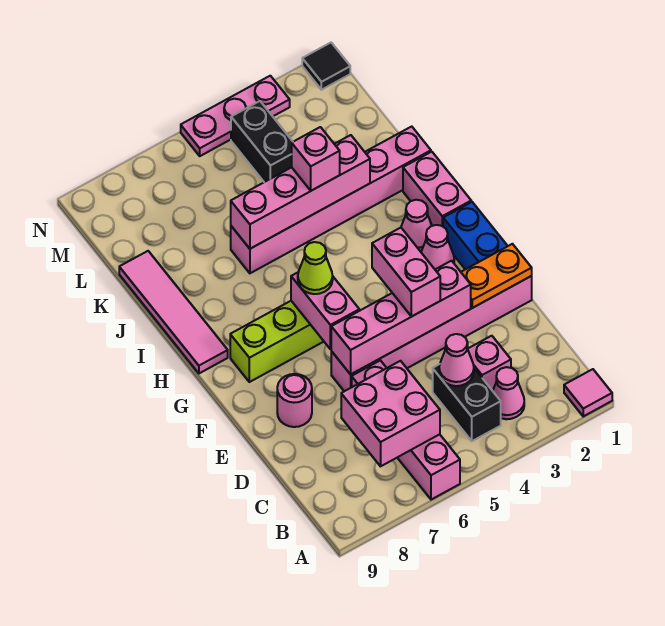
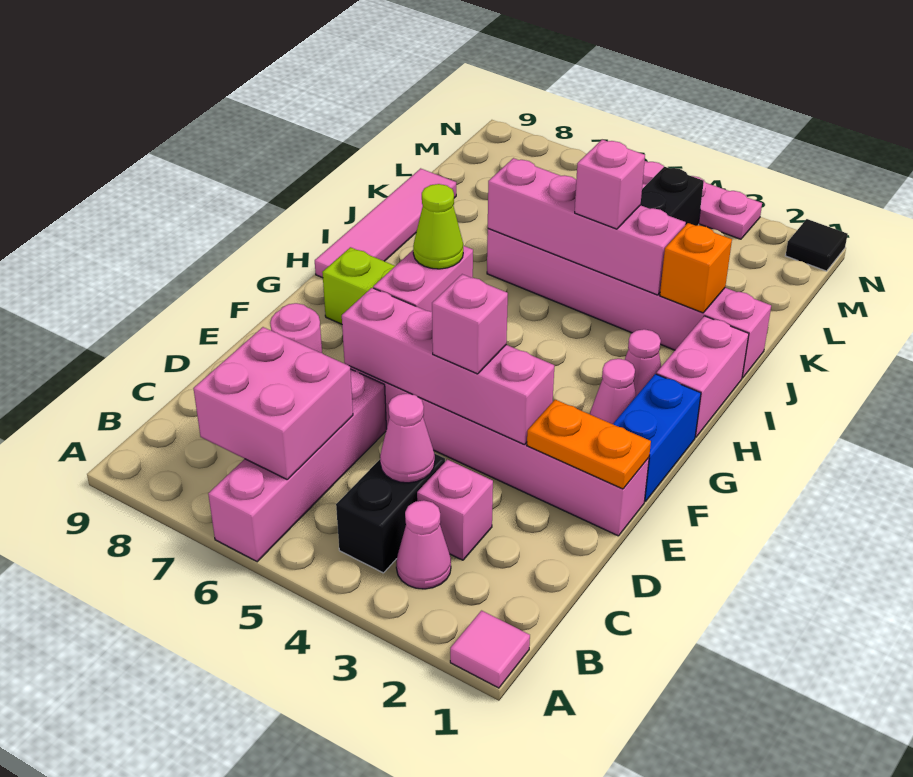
pink 1x2 brick [372,228,440,316] -> pink 1x1 brick [432,274,508,374]
none -> orange 1x1 brick [660,223,732,313]

